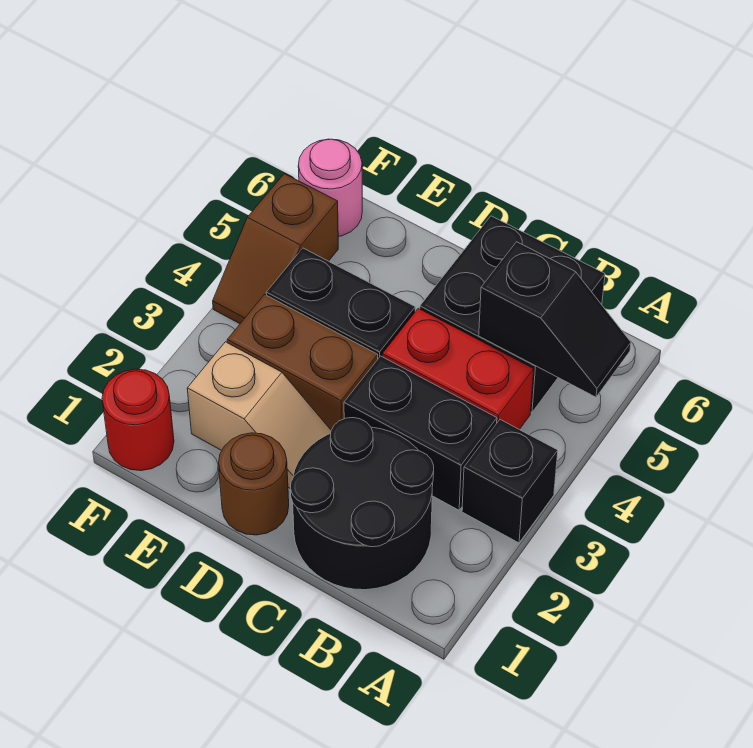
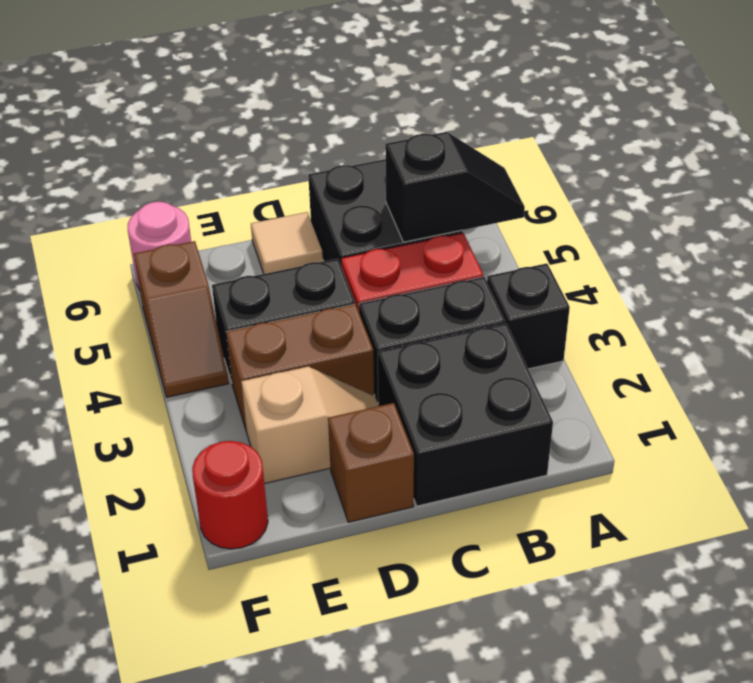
black 2x2 round brick [291,418,434,590] -> black 2x2 brick [378,323,553,506]
brown 1x1 round brick [219,433,289,535] -> brown 1x1 brick [328,403,414,522]
none -> tan 1x1 tile [251,212,323,274]

